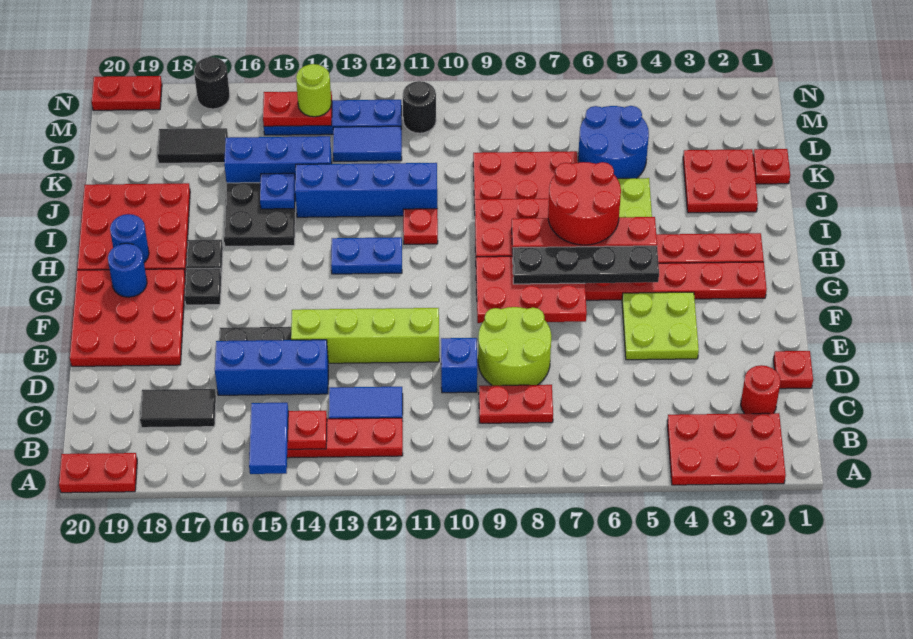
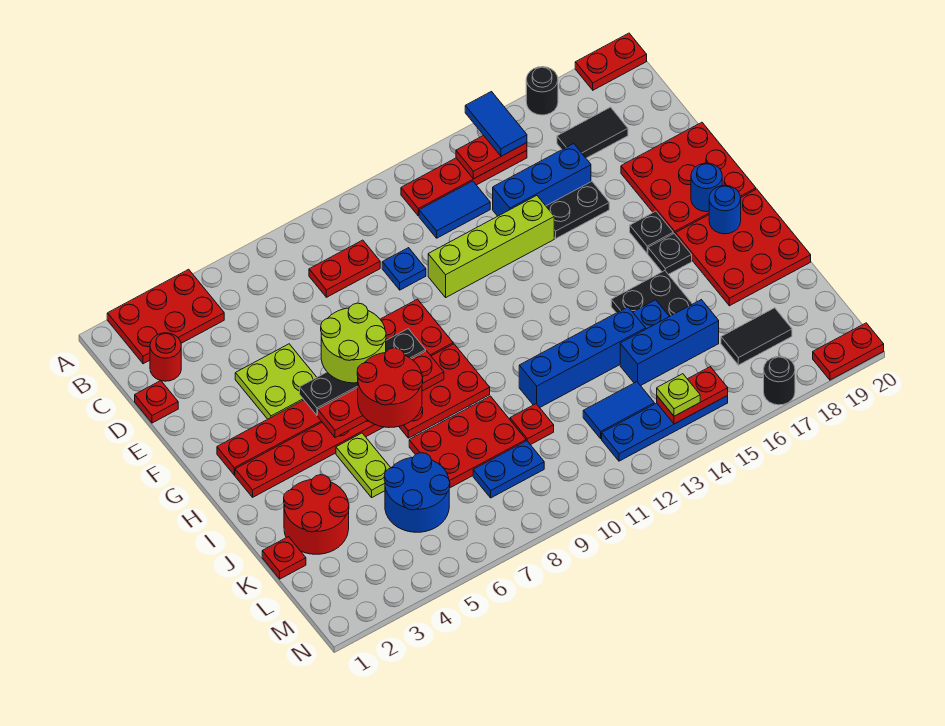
lime 2x2 round brick [478,307,551,385] -> lime 2x2 round brick moved to [321,303,386,383]
blue 1x1 brick [441,338,477,393] -> blue 1x1 plate [382,248,426,290]
blue 1x2 plate [331,237,402,274] -> blue 1x2 plate moved to [473,441,544,498]
red 1x1 plate [403,209,438,244] -> red 1x1 plate moved to [510,404,554,445]
red 2x2 plate [683,149,758,213] -> red 2x2 round brick [284,475,349,554]
black 1x1 round brick [403,81,436,133] -> black 1x1 round brick moved to [526,67,558,115]
lime 1x1 round brick [296,64,331,117] -> lime 1x1 plate [657,374,700,416]

